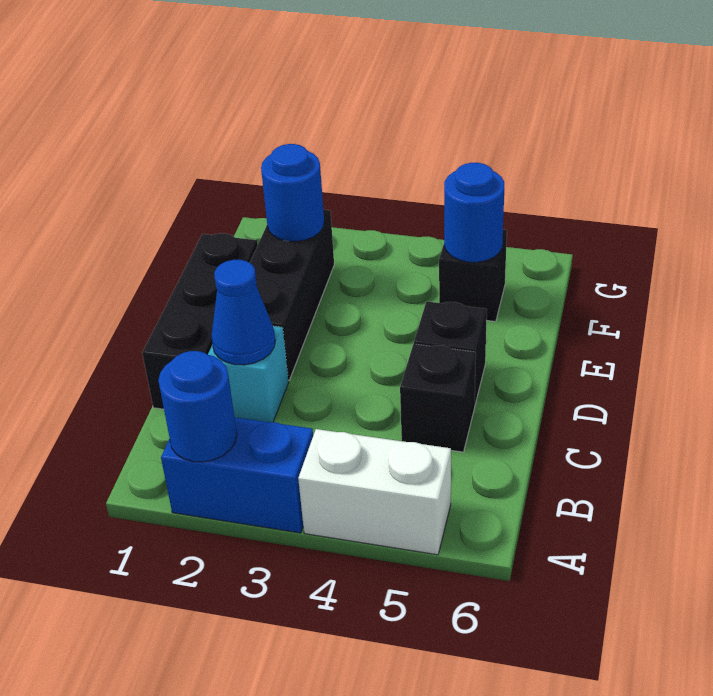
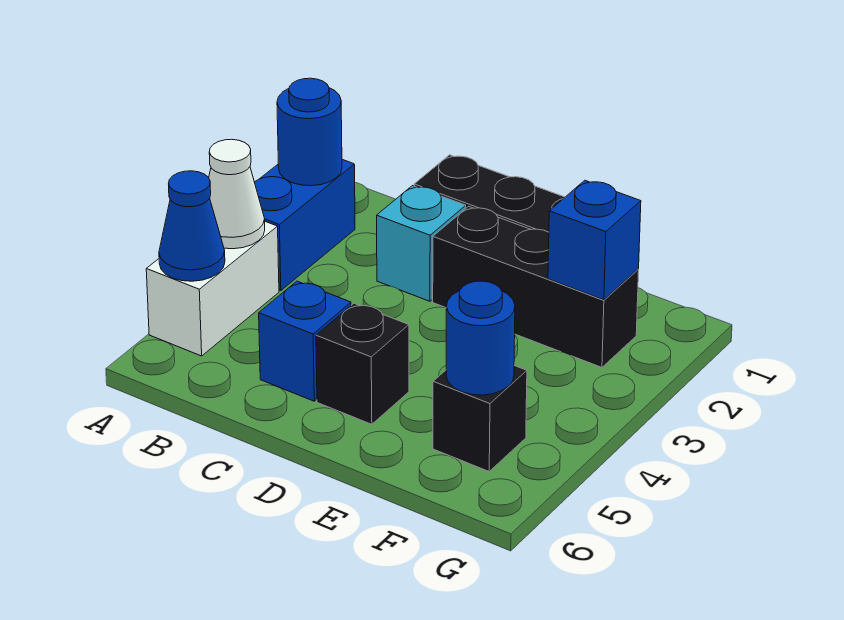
none -> white 1x1 cone [209,139,265,249]
blue 1x1 cone [211,260,275,365] -> blue 1x1 cone moved to [159,171,225,281]
black 1x1 brick [400,344,476,452] -> blue 1x1 brick [259,281,351,401]
blue 1x1 round brick [261,144,324,241] -> blue 1x1 brick [548,180,641,300]

